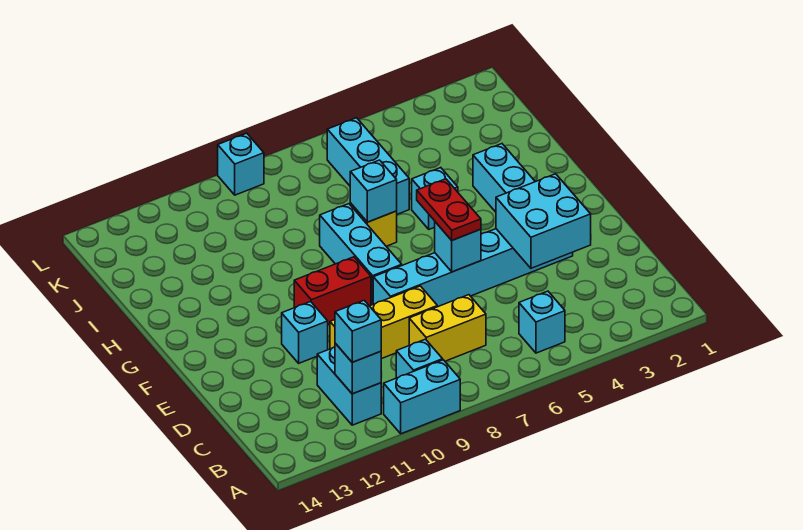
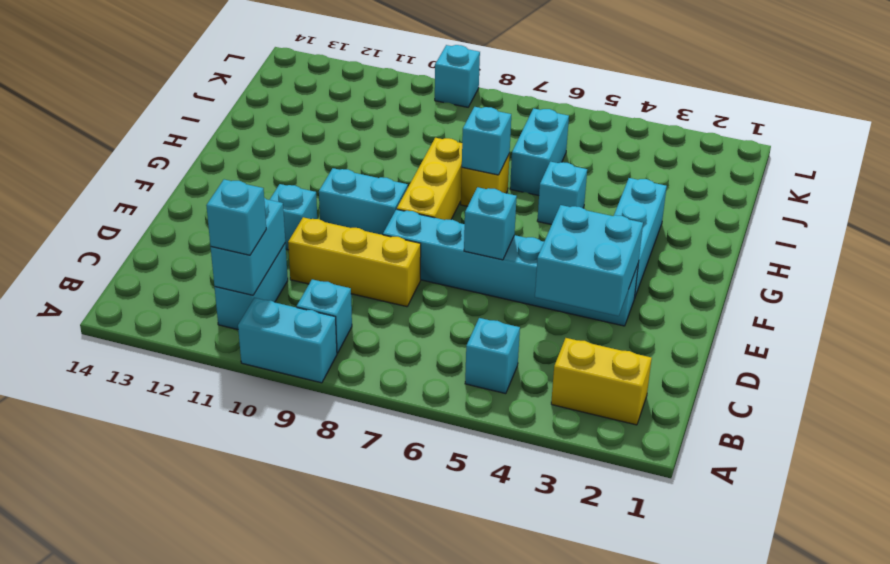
cyan 1x1 brick [335,343,381,394] -> cyan 1x2 brick [211,198,285,295]
yellow 1x2 brick [409,295,486,361] -> yellow 1x2 brick moved to [551,338,652,425]
red 1x2 plate [417,179,481,240] -> none
cyan 1x3 brick [320,204,402,305] -> yellow 1x3 brick [397,138,462,220]
red 1x2 brick [294,257,371,324] -> cyan 1x2 brick [319,168,408,235]
cyan 1x3 brick [327,118,409,214] -> cyan 1x2 brick [510,108,569,195]

